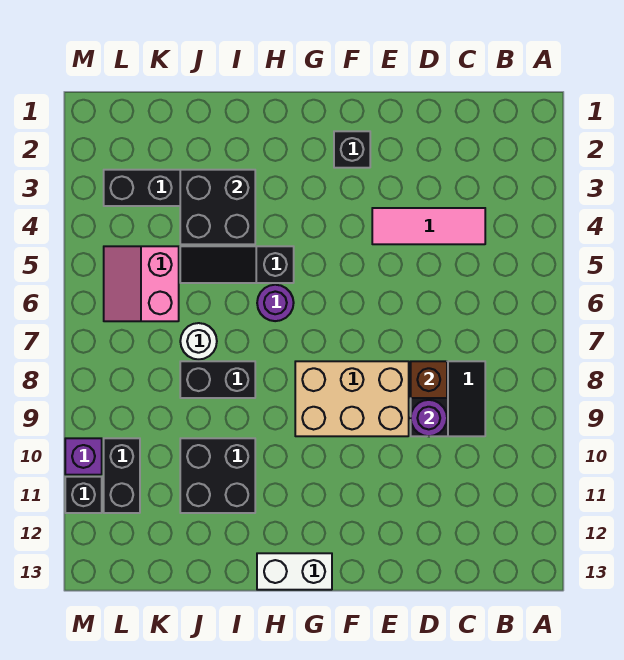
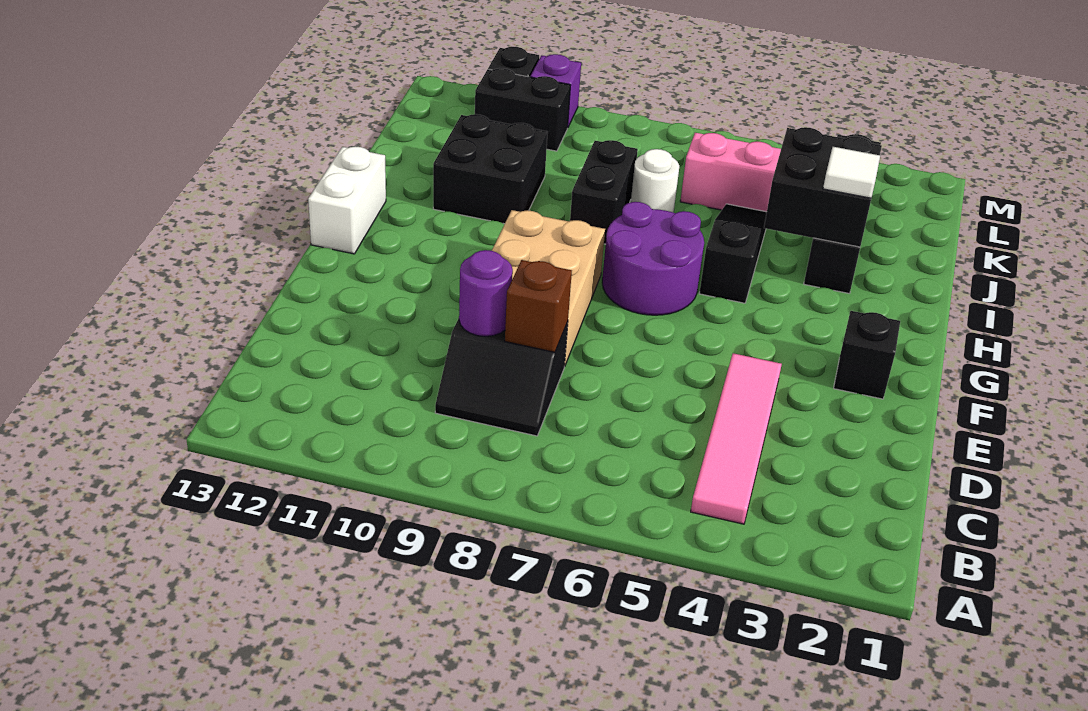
pink 1x3 tile [372,208,485,244] -> pink 1x4 tile [691,353,782,524]
purple 1x1 round brick [257,285,294,321] -> purple 2x2 round brick [602,202,704,315]
none -> white 1x1 tile [823,147,880,198]

